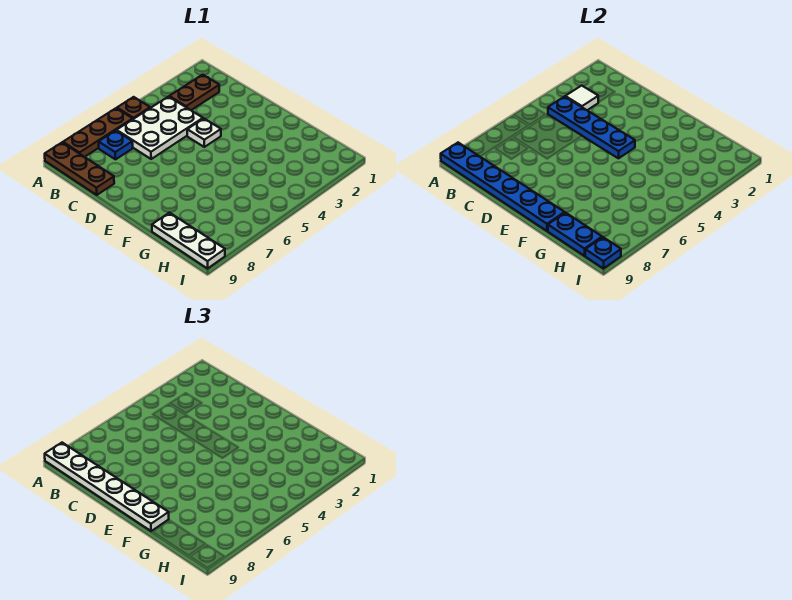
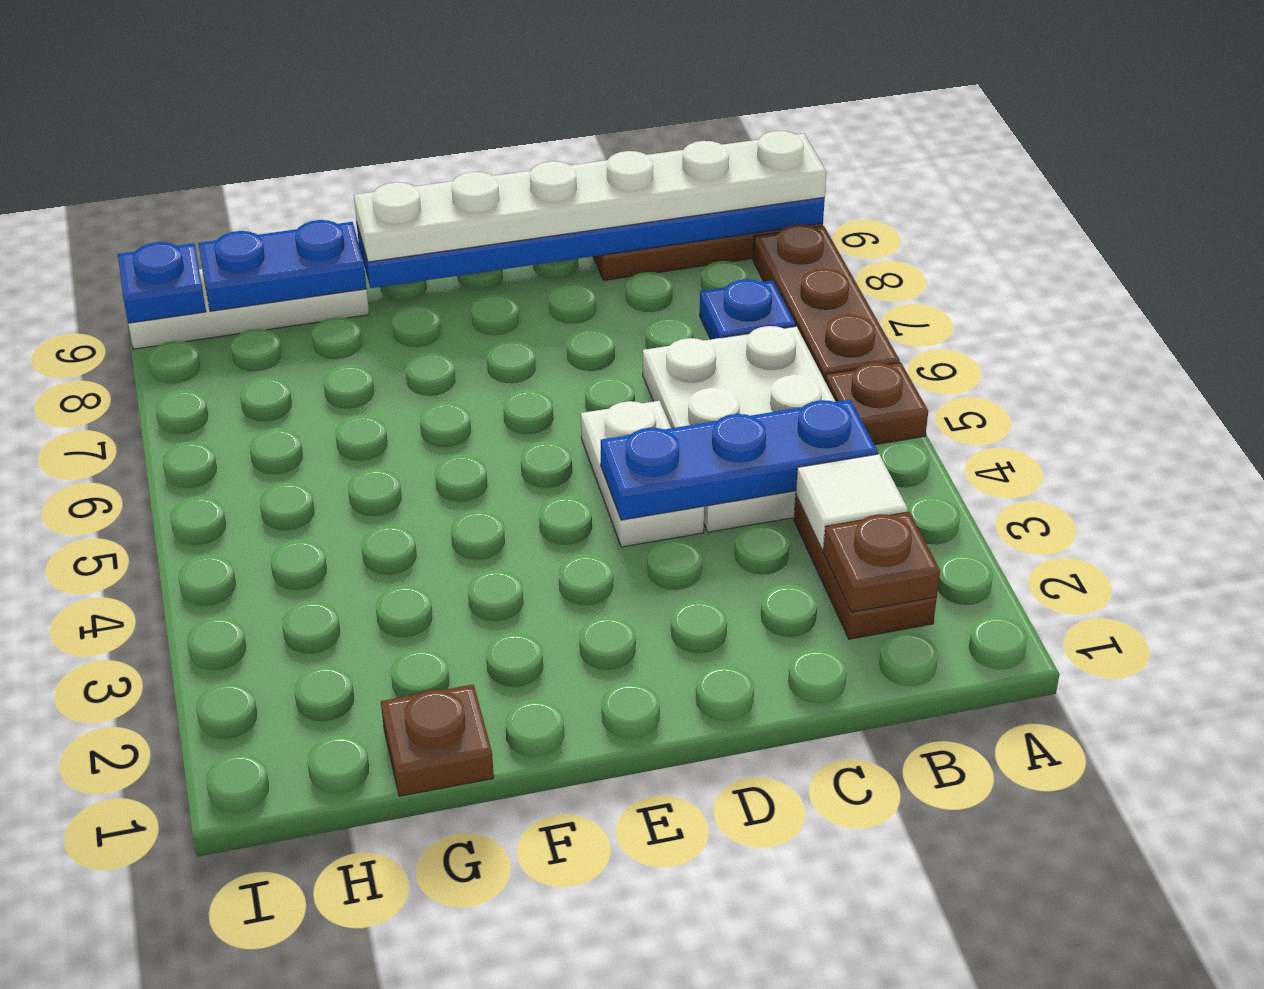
none -> brown 1x1 plate [823,512,940,612]
blue 1x4 plate [548,97,635,158] -> blue 1x3 plate [601,400,878,520]
white 1x1 plate [187,119,221,147] -> white 1x2 plate [581,401,704,547]
none -> brown 1x1 plate [381,685,494,796]

